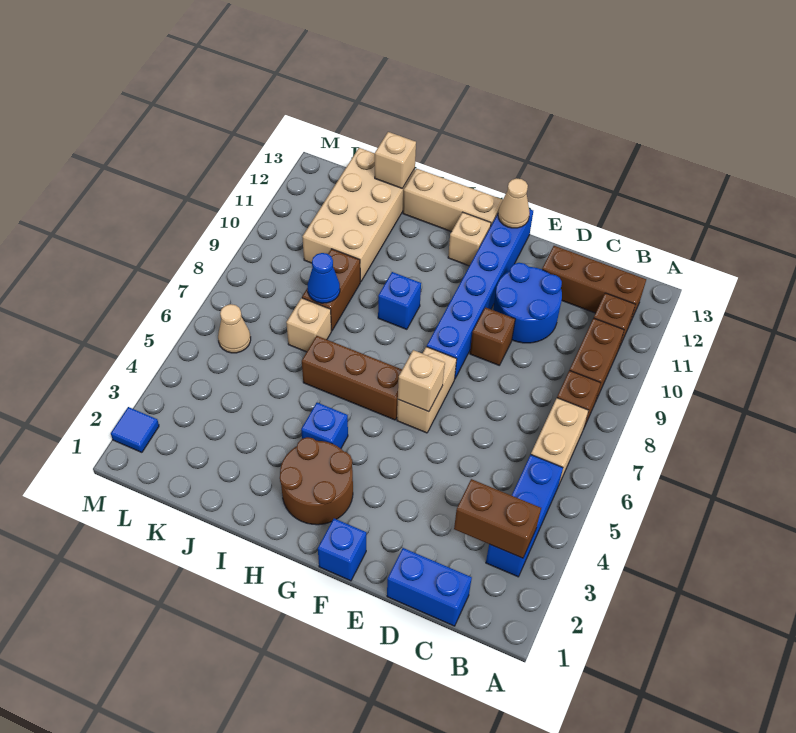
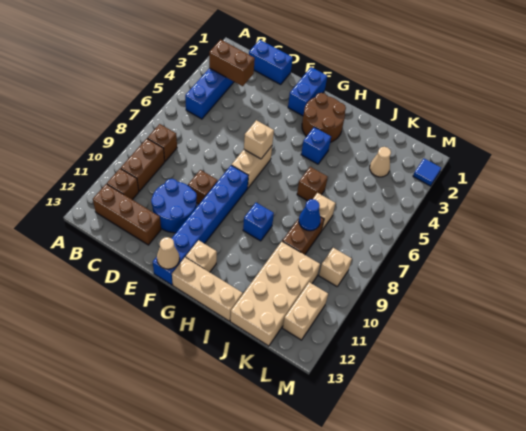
tan 1x2 brick [531,398,589,484] -> tan 1x2 brick moved to [283,282,328,340]
blue 1x1 brick [318,519,366,581] -> blue 1x2 brick [288,67,327,116]
brown 1x3 brick [302,336,402,420] -> brown 1x1 brick [297,167,328,201]
tan 1x1 brick [375,132,416,188] -> tan 1x1 brick moved to [319,248,352,286]
tan 1x1 cone [218,304,251,353] -> tan 1x1 cone moved to [370,147,391,177]

